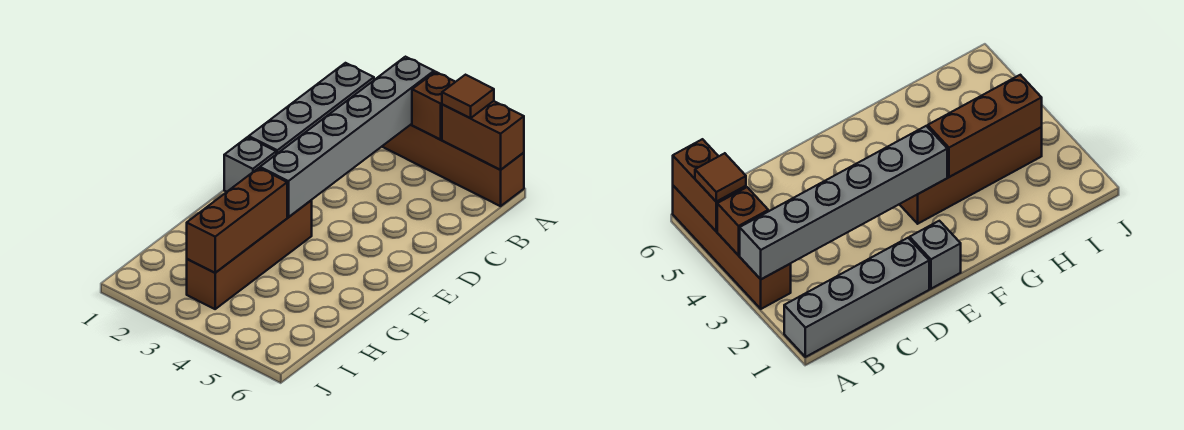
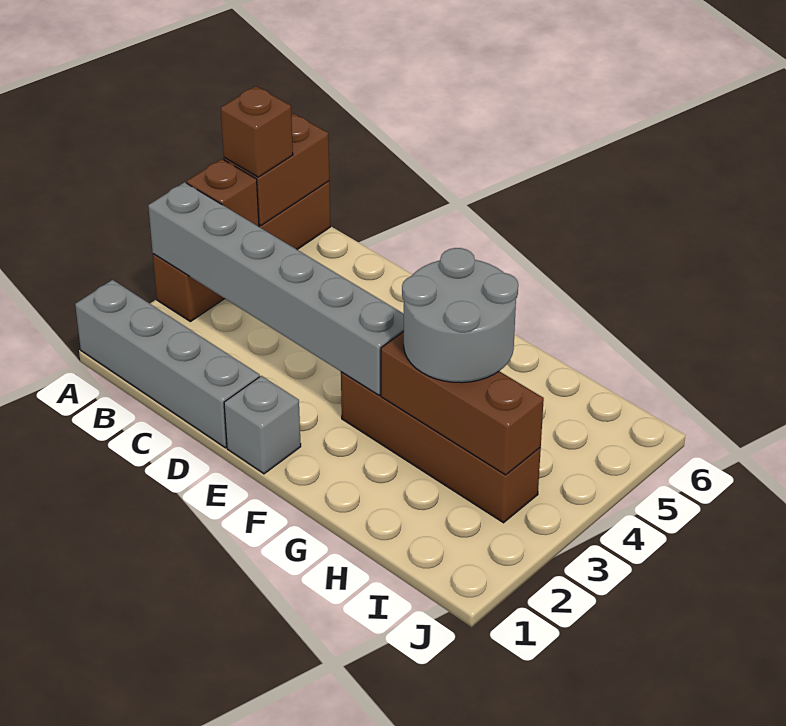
brown 1x1 tile [442,75,494,118] -> brown 1x1 brick [221,86,293,177]
none -> grey 2x2 round brick [402,248,518,383]

